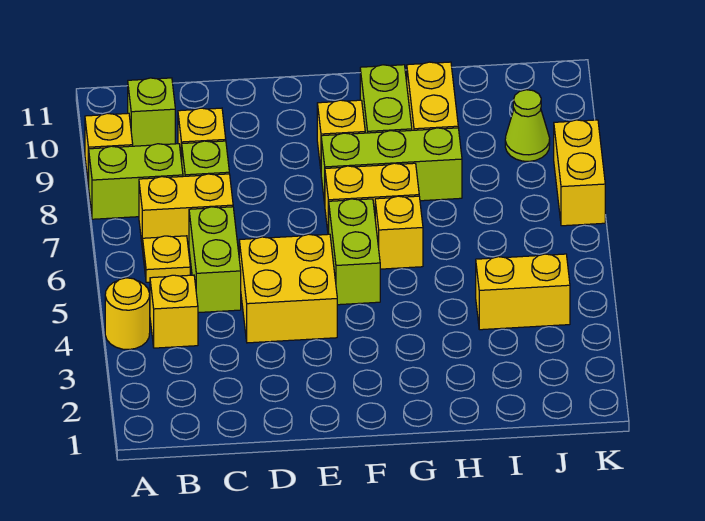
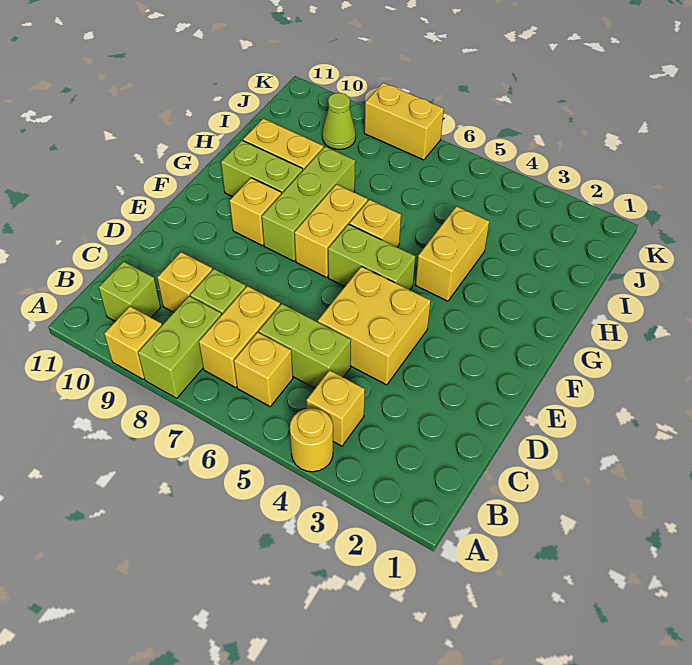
yellow 1x1 plate [143,236,190,282] -> yellow 1x1 brick [234,332,293,406]
yellow 1x2 brick [476,254,570,330] -> yellow 1x2 brick moved to [416,206,489,301]

